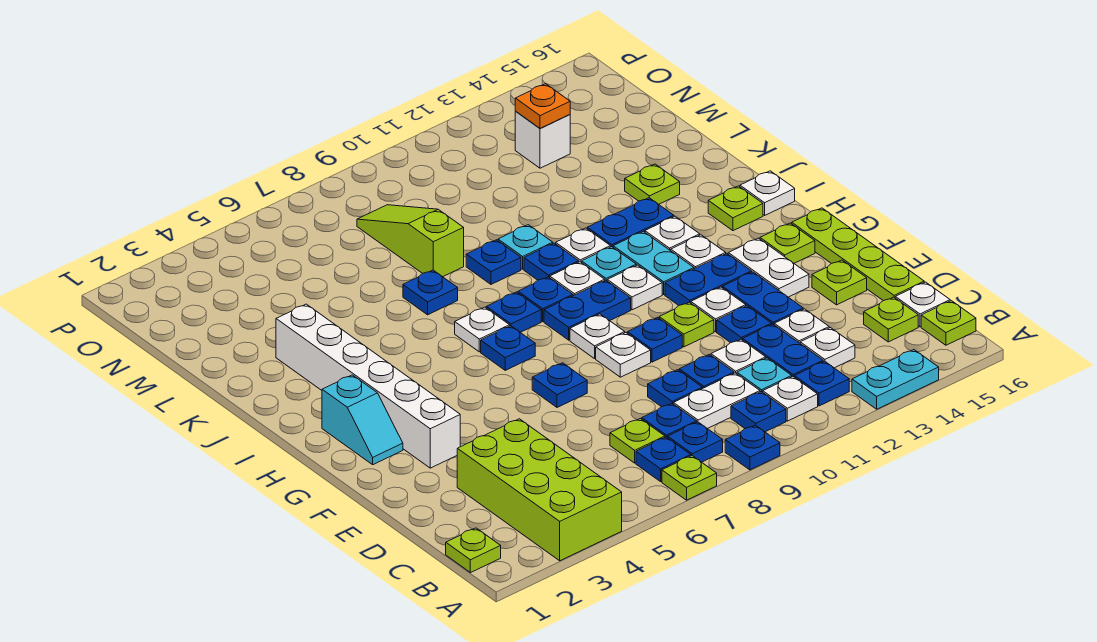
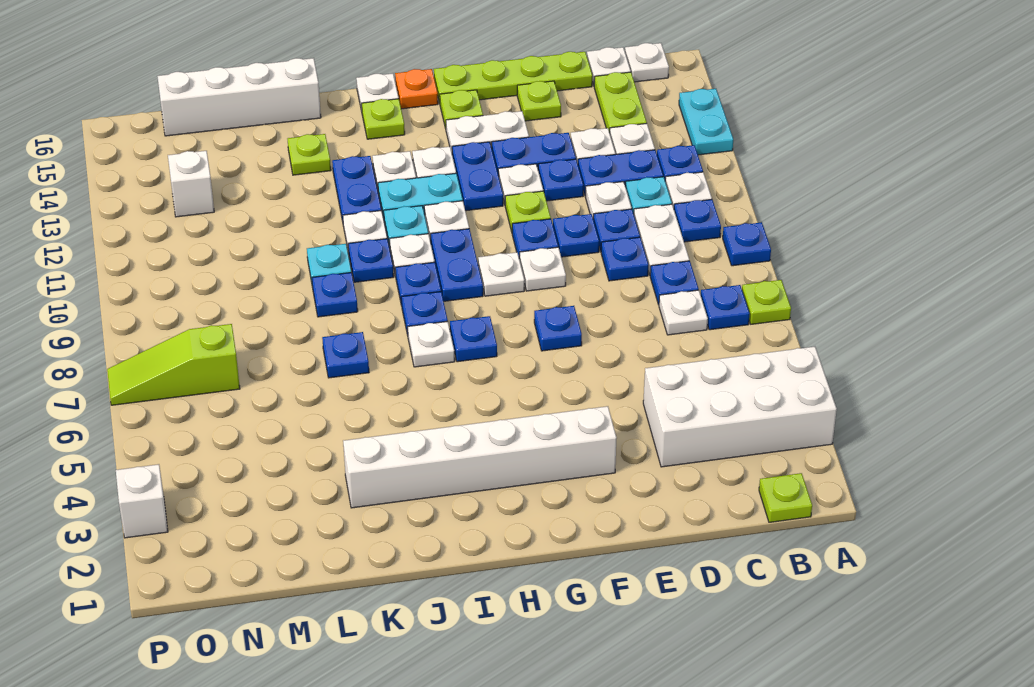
lime 2x4 brick [457,419,622,561] -> white 2x4 brick [643,347,837,467]
blue 1x1 plate [668,422,723,462] -> blue 1x1 plate moved to [553,214,599,257]
lime 1x1 plate [921,301,976,345] -> white 1x1 plate [625,43,669,82]
lime 1x1 plate [610,419,665,463] -> white 1x1 plate [659,290,708,335]
lime 1x1 plate [864,297,918,342] -> lime 1x2 plate [594,72,647,133]
cyan 1x2 slope [322,375,403,465] -> none
none -> white 1x4 brick [157,58,321,136]
lime 1x3 slope [357,205,464,277] -> lime 1x3 slope moved to [107,324,240,405]
orange 1x1 plate [515,84,570,129] -> orange 1x1 plate moved to [395,69,438,109]
none -> white 1x1 brick [116,464,168,538]

